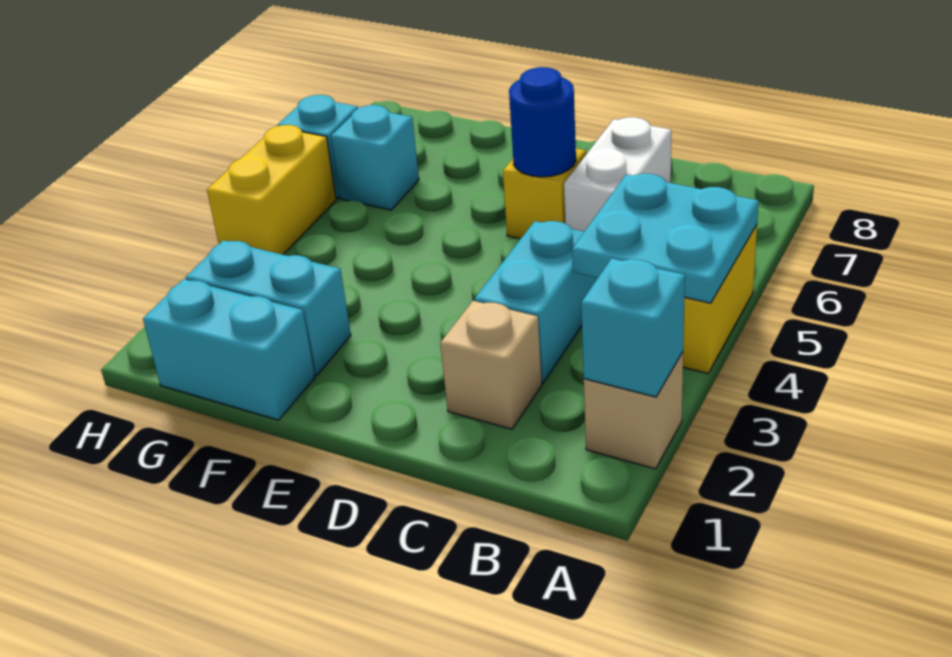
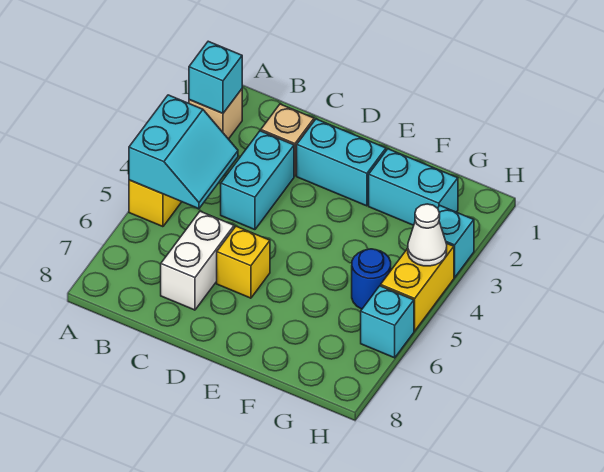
cyan 2x2 plate [572,174,758,303] -> cyan 2x2 slope [129,95,238,209]
blue 1x1 round brick [509,67,576,177] -> blue 1x1 round brick moved to [352,249,391,309]
cyan 1x2 brick [143,279,315,420] -> cyan 1x2 brick moved to [297,119,386,206]
cyan 1x1 brick [331,105,419,210] -> cyan 1x1 brick moved to [438,206,474,277]
none -> white 1x1 cone [408,204,447,266]

